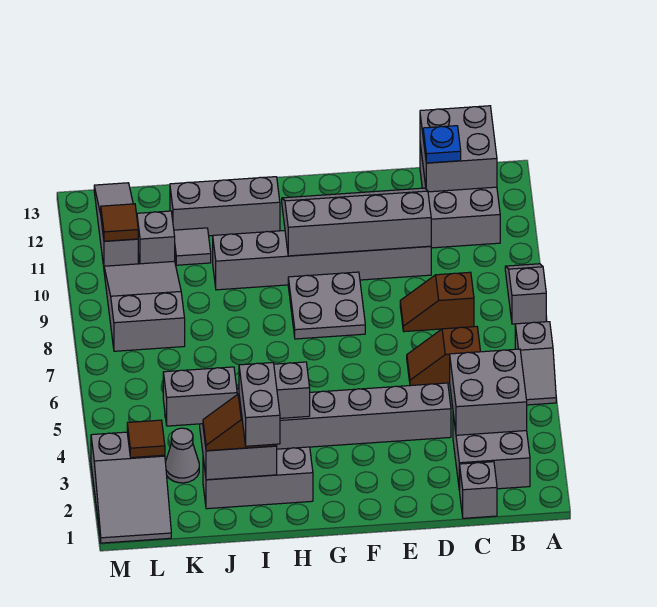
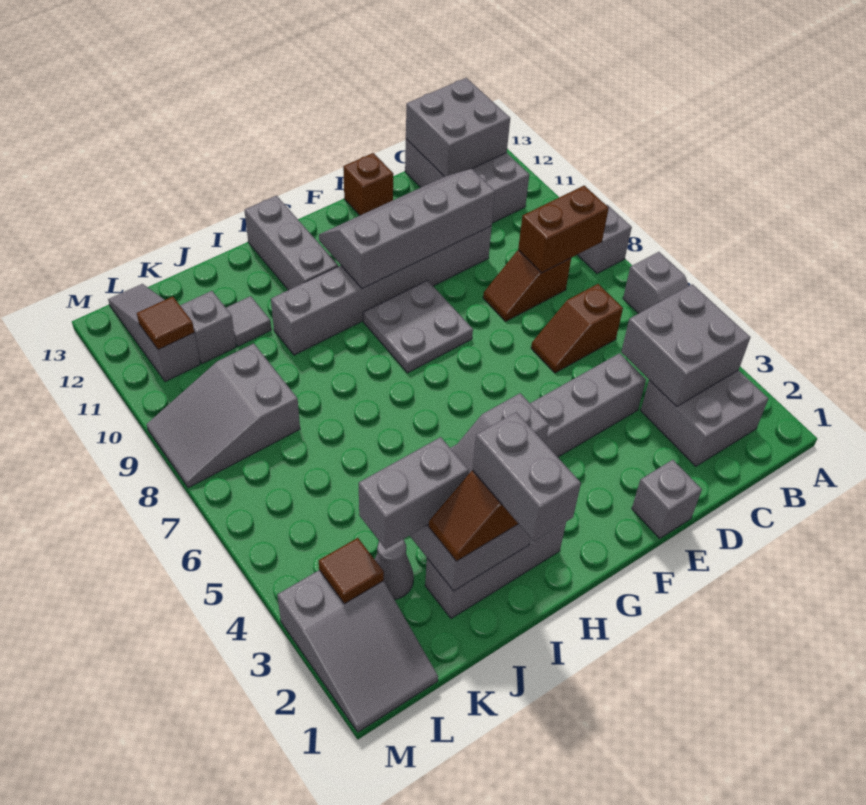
none -> brown 1x2 brick [518,185,609,273]
grey 1x1 brick [460,462,497,518] -> grey 1x1 brick moved to [632,460,702,538]
blue 1x1 plate [423,126,461,163] -> none
none -> brown 1x1 brick [343,153,393,215]
grey 1x3 brick [170,177,280,236] -> grey 1x3 brick turned to [245,196,338,290]
grey 2x3 slope [104,261,185,351] -> grey 2x3 slope turned to [147,344,300,488]

